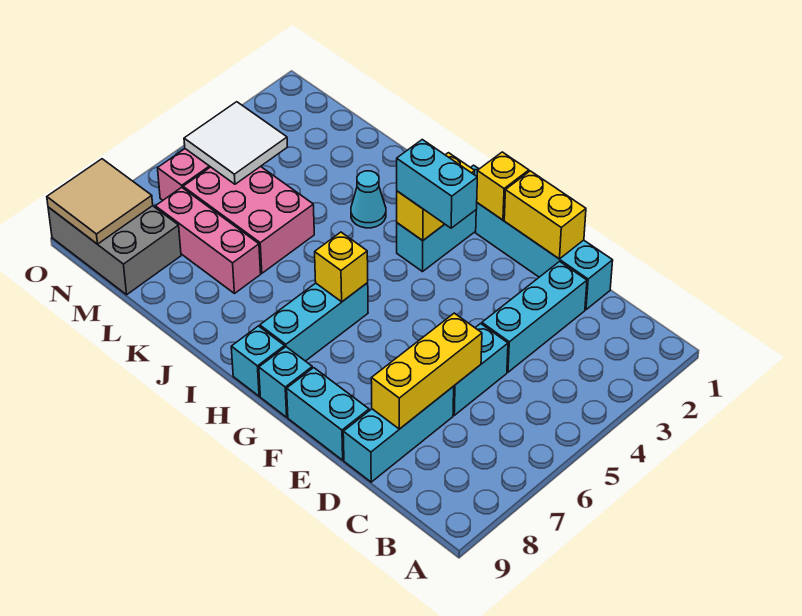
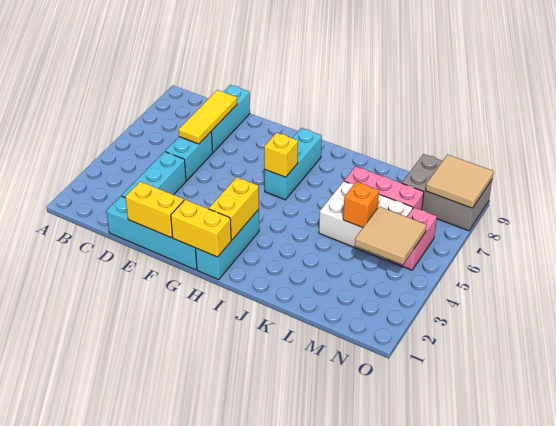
yellow 1x3 brick [371,313,482,429] -> yellow 1x3 tile [178,90,237,144]
cyan 1x2 brick [287,368,369,460] -> none
yellow 1x1 brick [477,152,529,220] -> yellow 1x2 brick [171,200,231,257]
cyan 1x2 brick [397,140,477,228] -> none
cyan 1x1 brick [259,347,312,417] -> none
cyan 1x1 brick [231,326,285,396] -> none
cyan 1x1 cone [351,171,386,228] -> none
pink 2x3 brick [183,166,314,273] -> white 2x3 brick [319,181,413,261]
none -> orange 1x1 brick [343,182,379,228]
white 2x2 tile [184,102,287,184] -> tan 2x2 tile [355,207,426,265]

